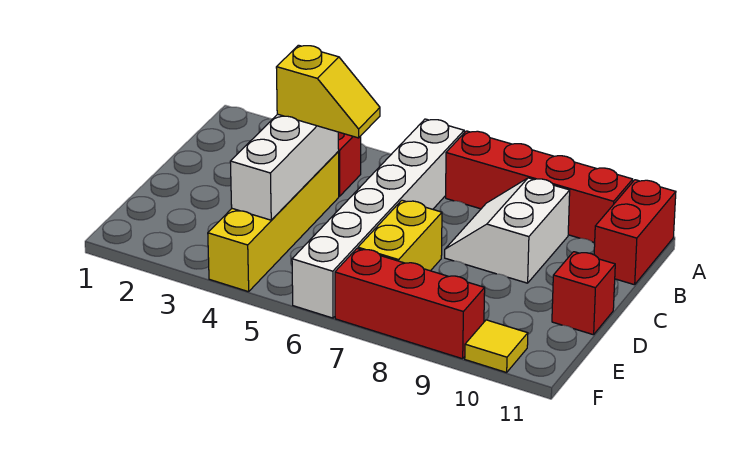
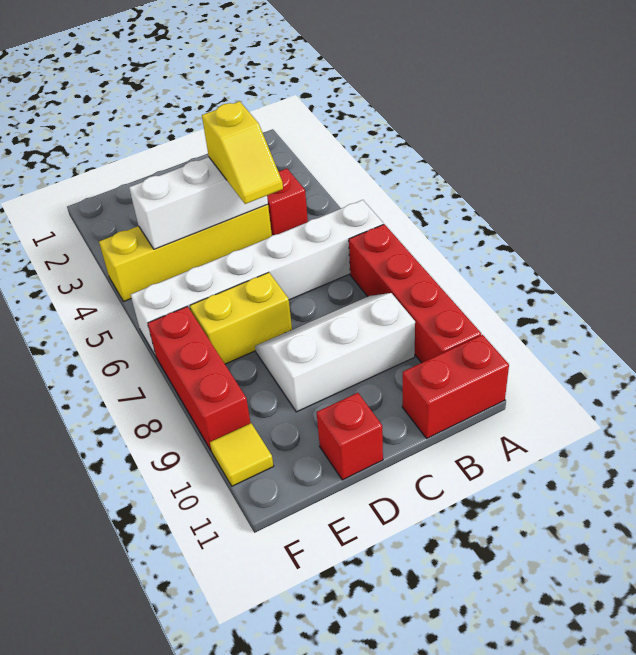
white 2x2 slope [445,178,570,283] -> white 2x3 slope [255,293,415,412]

